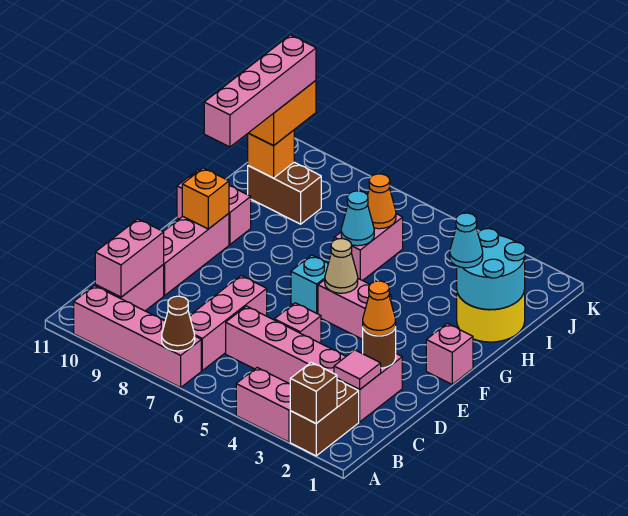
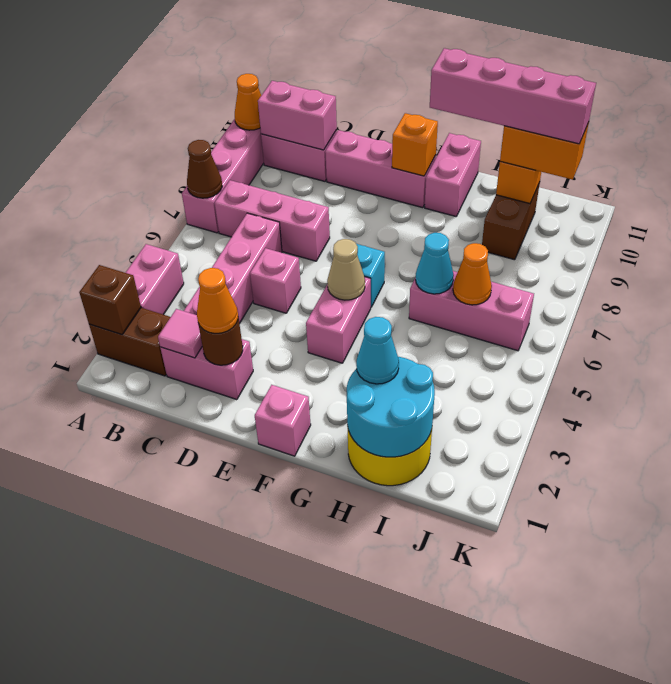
none -> orange 1x1 cone [235,74,261,130]
pink 1x2 brick [334,214,403,281] -> pink 1x3 brick [409,271,534,351]

